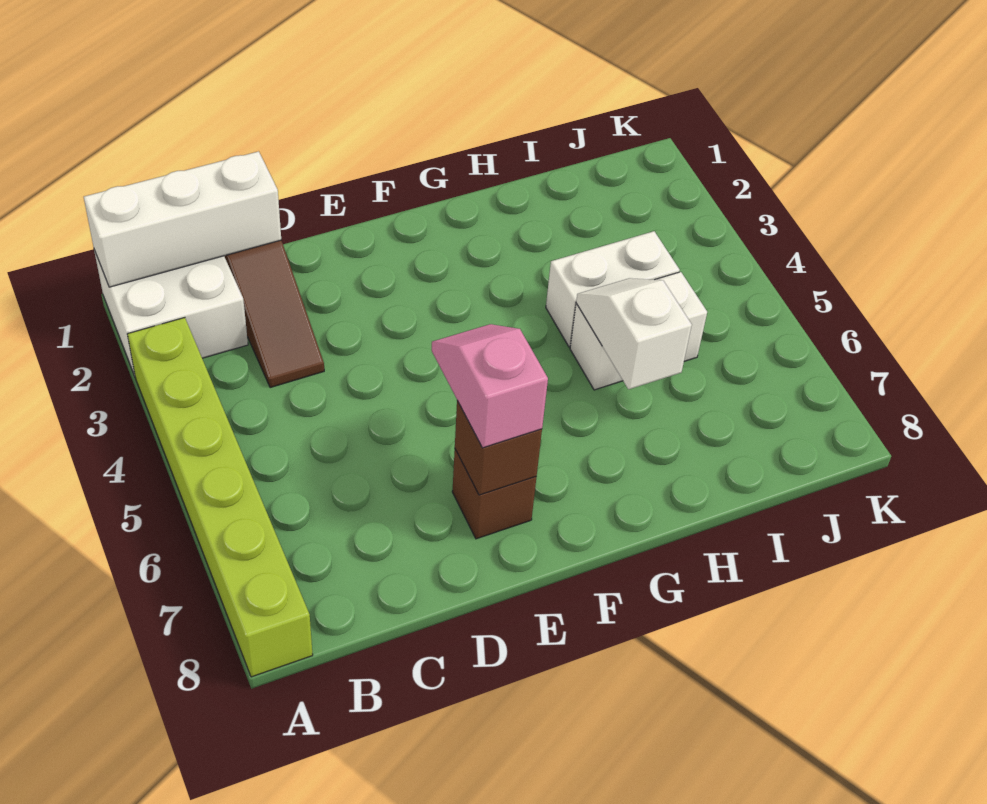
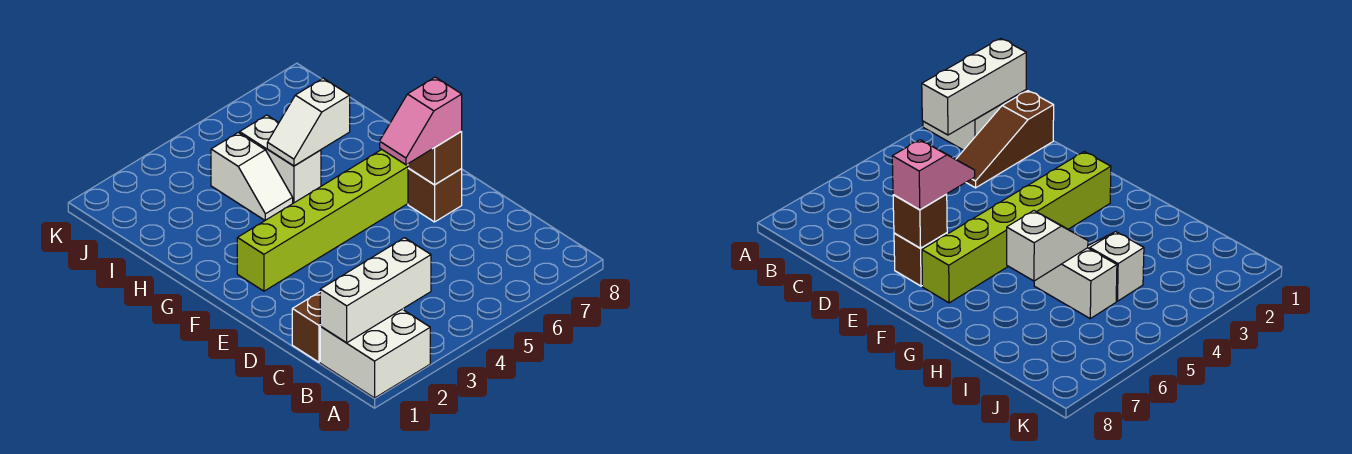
white 1x3 brick [84,151,281,287] -> white 1x3 brick turned to [320,238,431,343]
lime 1x6 brick [127,318,313,677] -> lime 1x6 brick moved to [237,149,408,291]
white 1x2 brick [546,231,680,347] -> white 1x2 slope [211,133,293,220]

